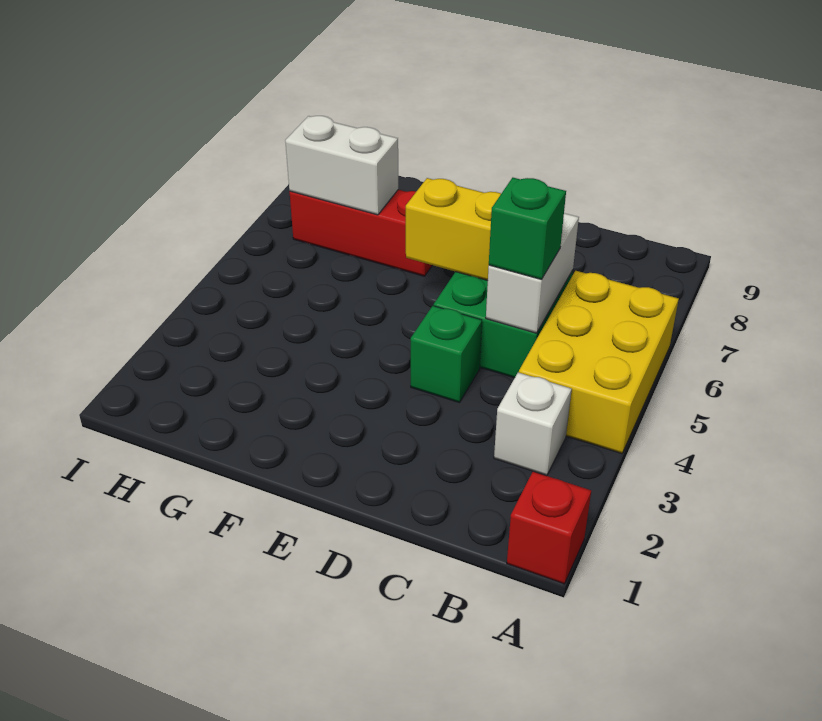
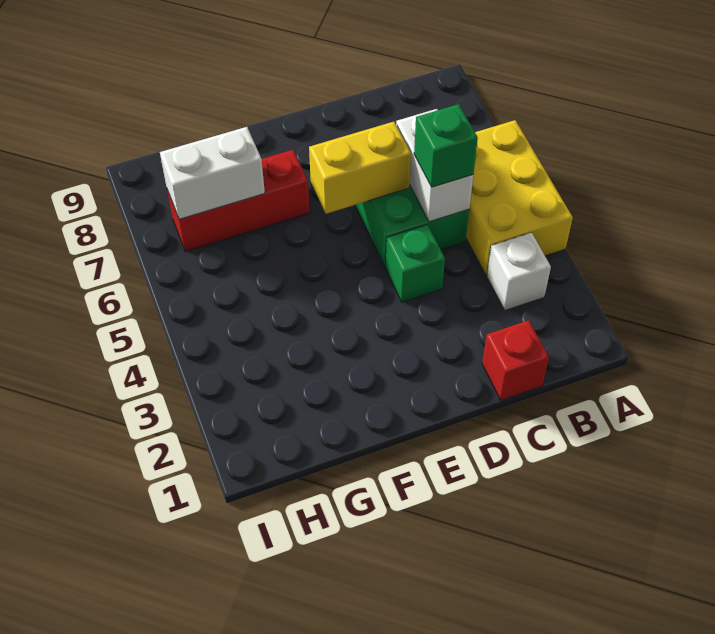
red 1x1 brick [507,471,591,584] -> red 1x1 brick moved to [482,320,549,400]

